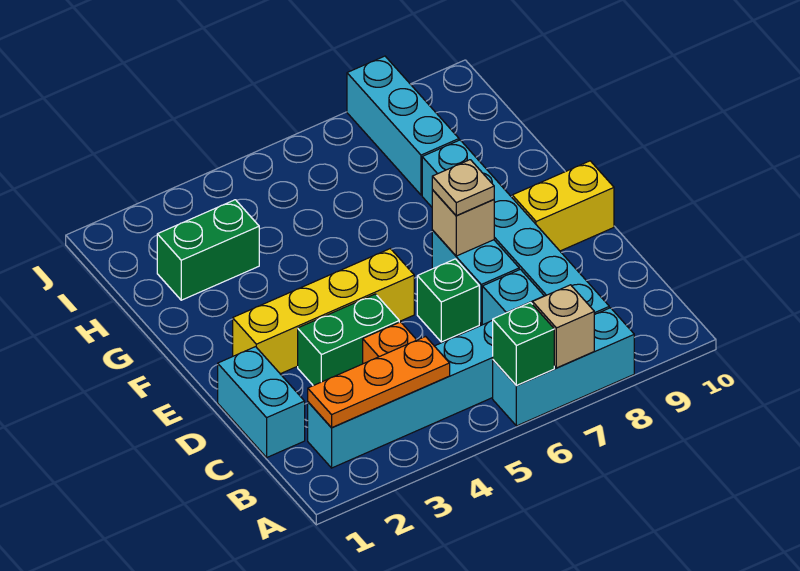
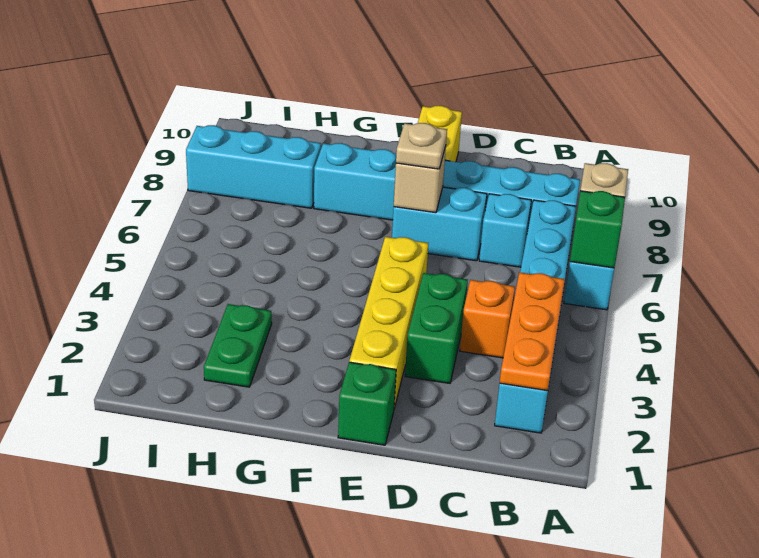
cyan 1x2 brick [218,347,305,457] -> none
green 1x1 brick [417,259,479,342] -> green 1x1 brick moved to [338,362,396,445]
green 1x2 brick [157,200,259,300] -> green 1x2 plate [204,304,272,387]

